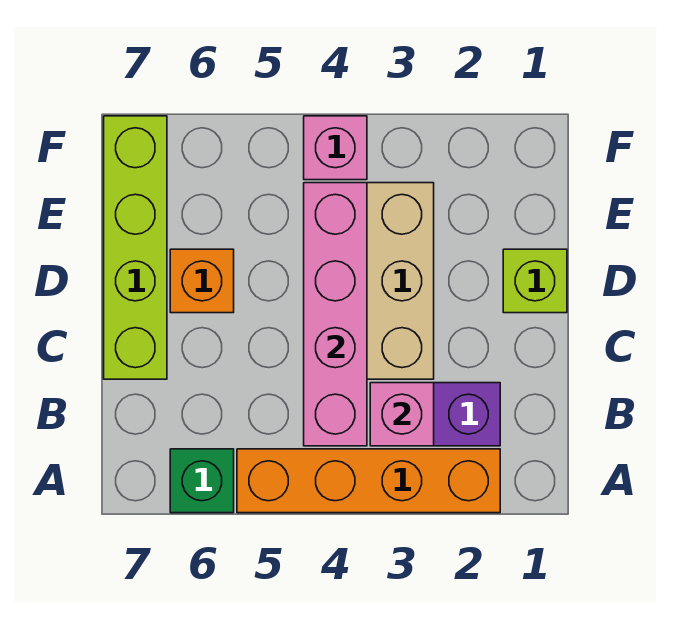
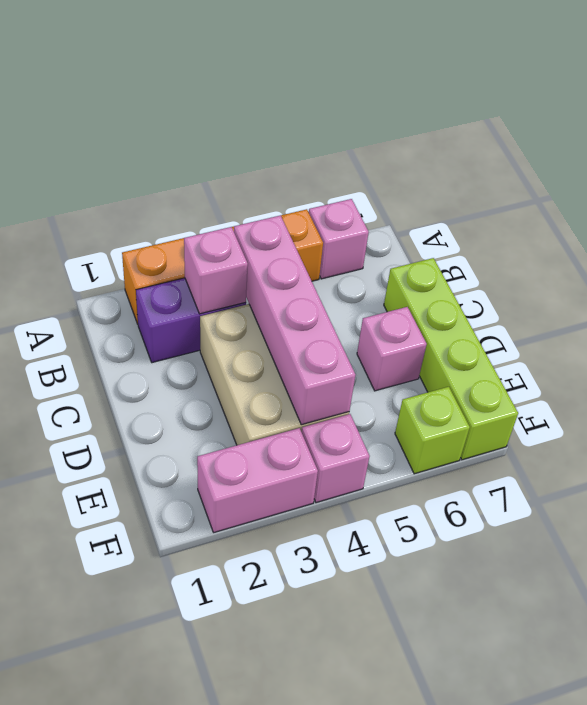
green 1x1 brick [170,449,234,513] -> pink 1x1 brick [309,199,369,279]
lime 1x1 brick [503,249,567,313] -> lime 1x1 brick moved to [395,387,470,474]
orange 1x1 brick [170,249,234,313] -> pink 1x1 brick [357,307,427,391]
none -> pink 1x2 brick [197,428,318,532]

